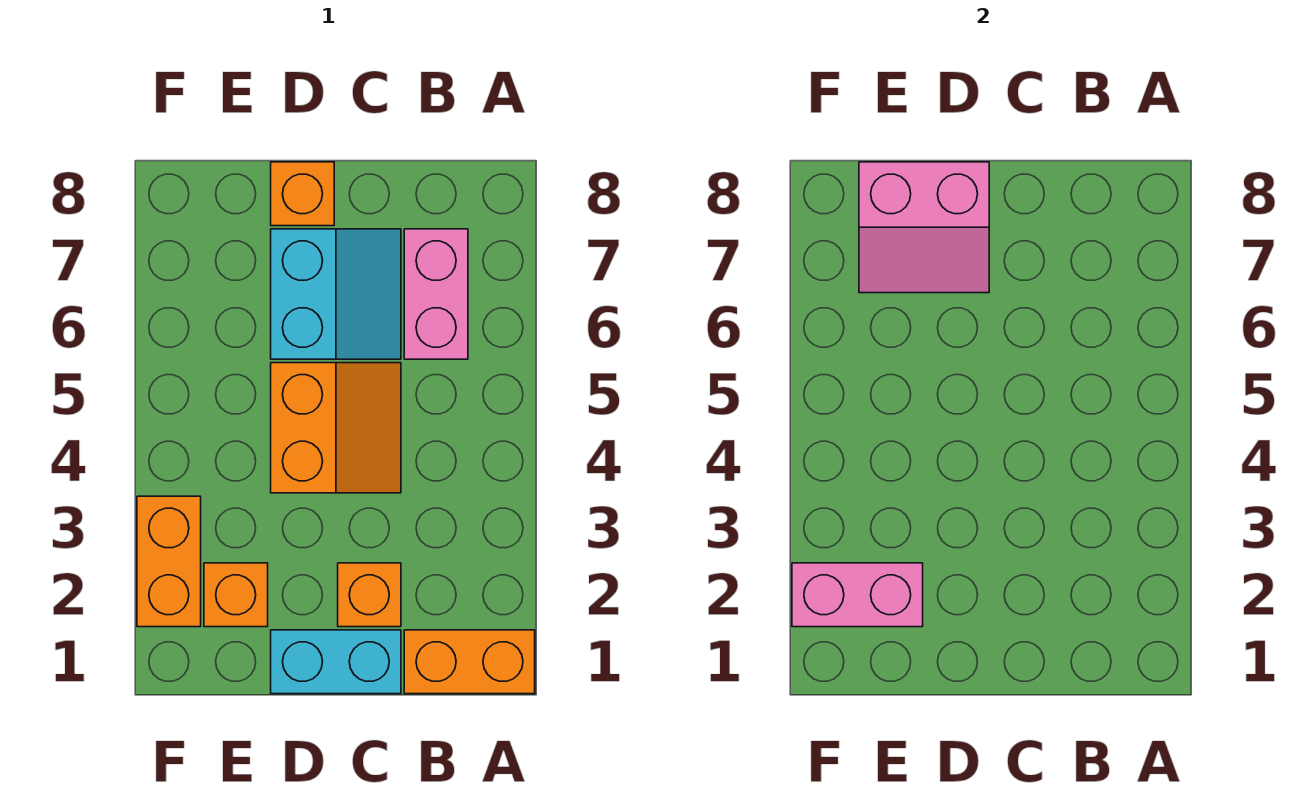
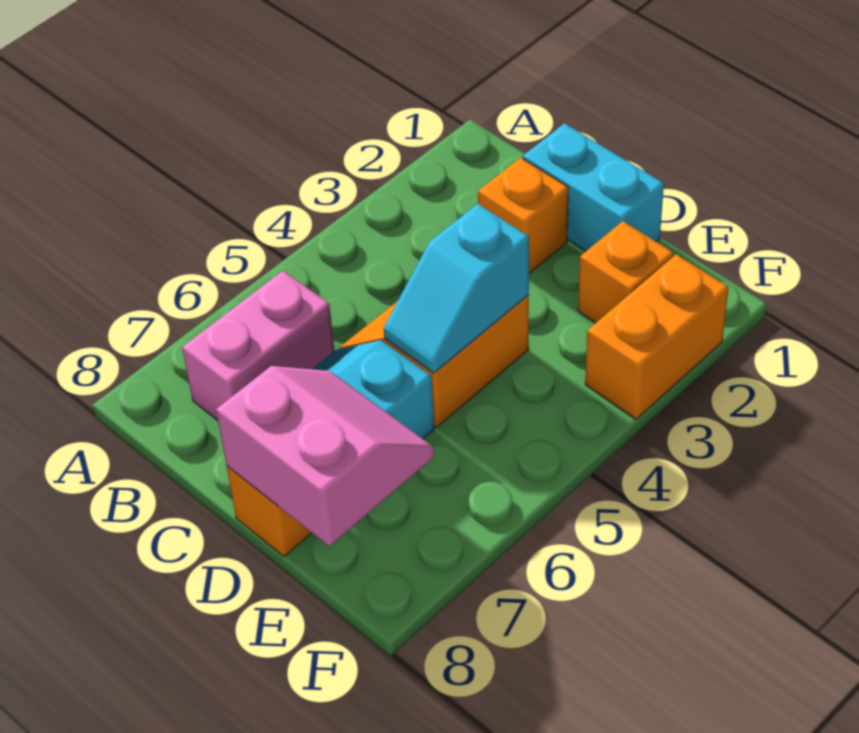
orange 1x2 brick [404,630,535,694] -> none
none -> cyan 1x2 slope [384,204,529,373]
pink 1x2 brick [792,563,923,627] -> none

